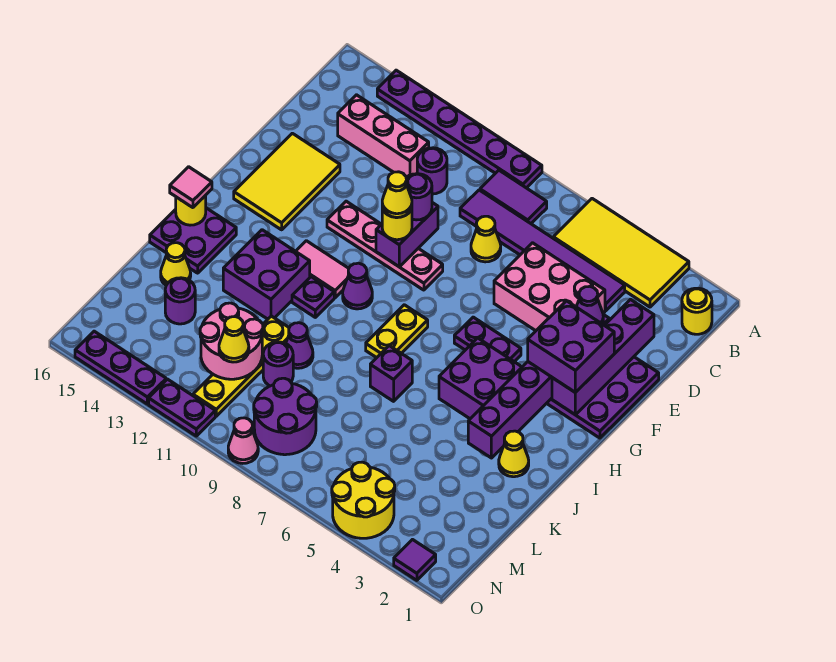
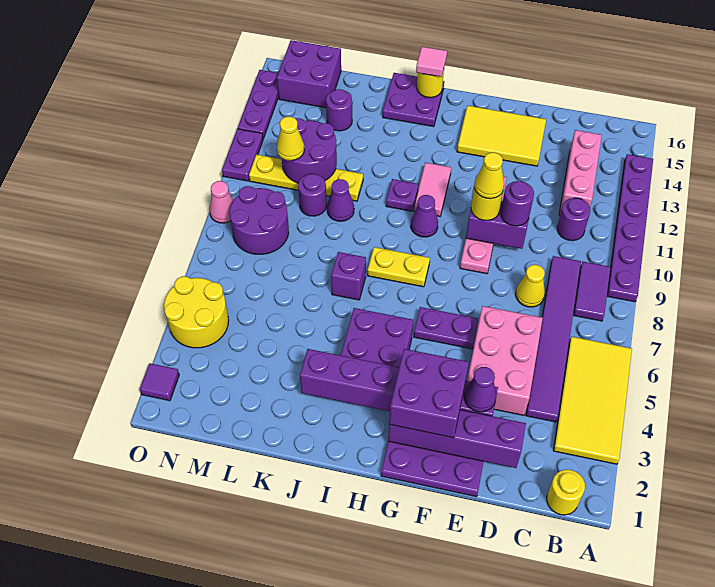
purple 1x2 plate [454,317,521,362] -> purple 1x2 plate turned to [414,307,478,349]
purple 2x2 brick [223,230,310,319] -> purple 2x2 brick moved to [277,40,341,108]
yellow 1x1 cone [499,431,529,477] -> none
yellow 1x1 cone [161,243,191,285] -> none
pink 2x2 round brick [200,303,263,379] -> purple 2x2 round brick [282,118,337,183]

